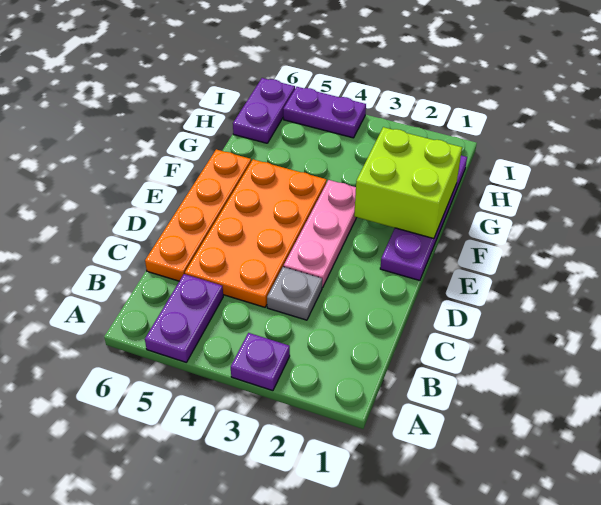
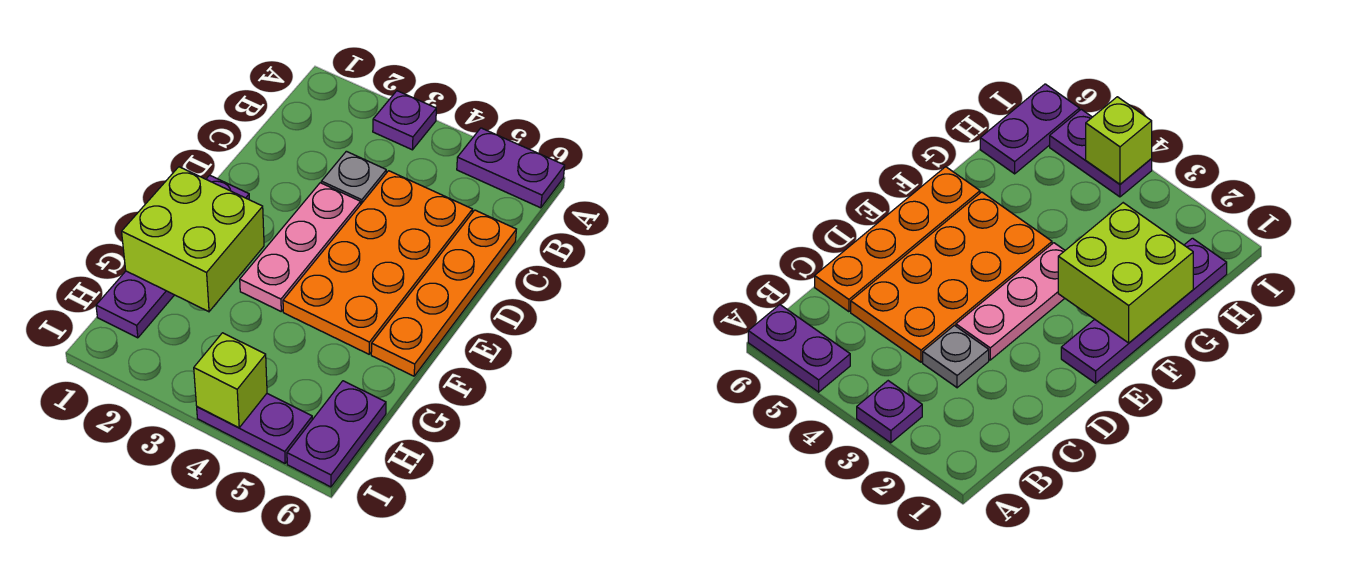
purple 1x2 plate [145,274,223,362] -> purple 1x2 plate turned to [457,128,565,208]
none -> lime 1x1 brick [194,333,267,428]

